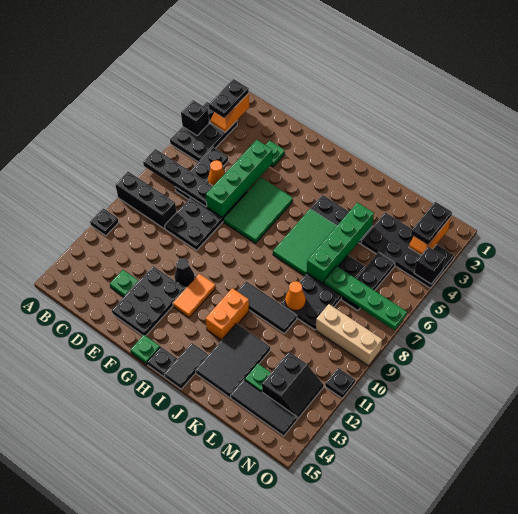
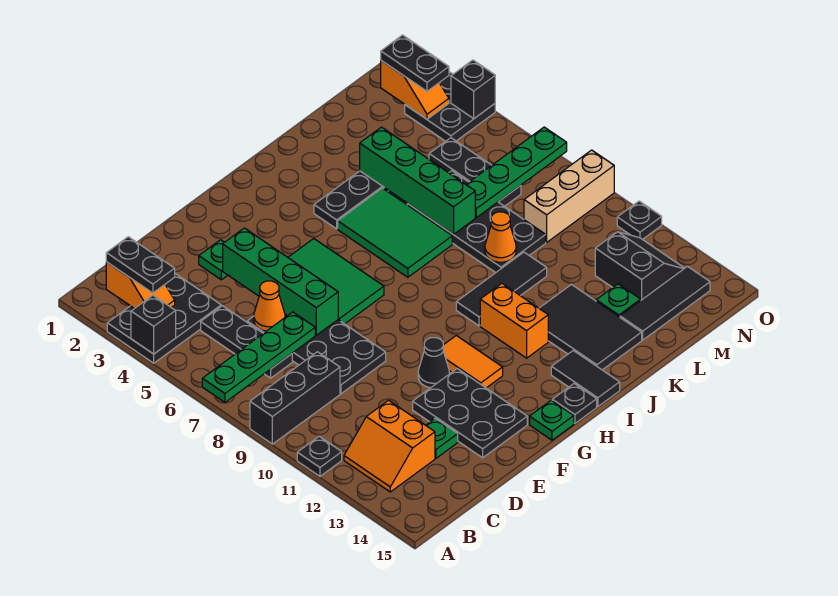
black 2x3 plate [170,102,237,162] -> black 2x3 plate turned to [107,274,221,363]
black 1x4 plate [143,149,213,207] -> green 1x4 plate [202,312,315,402]
none -> orange 2x2 slope [344,400,435,492]
black 2x4 plate [361,212,454,288] -> black 2x2 plate [405,72,495,141]

